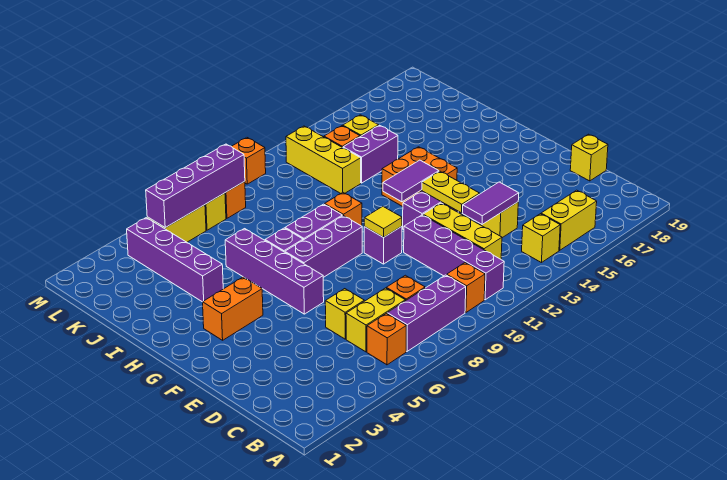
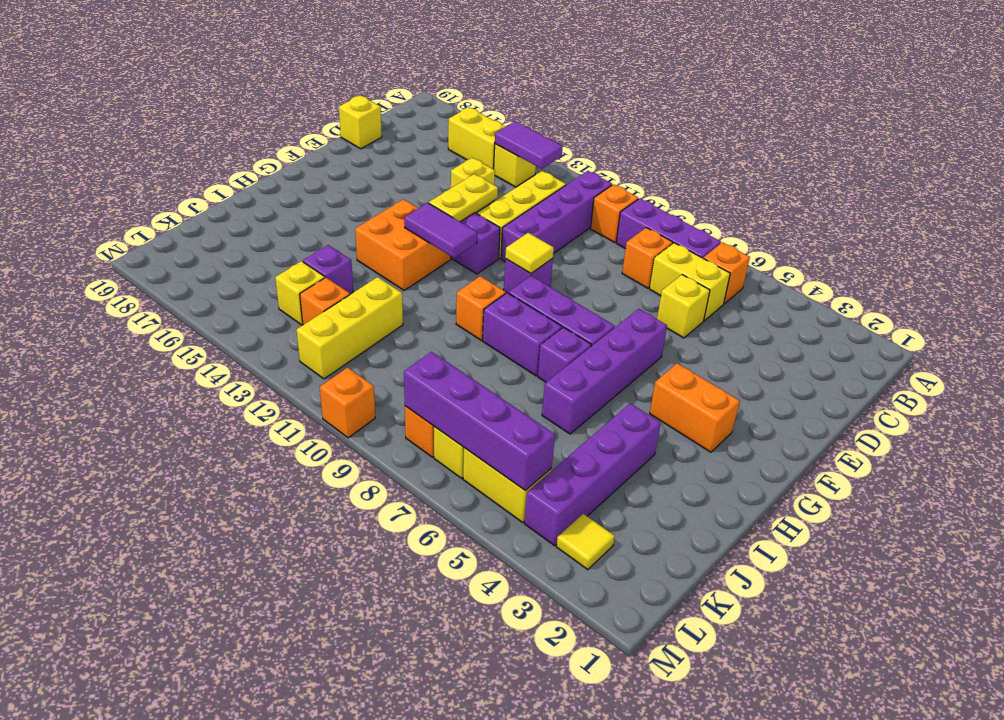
purple 1x2 tile [462,182,519,224] -> purple 1x2 tile moved to [495,121,563,169]
purple 1x2 brick [343,125,398,183] -> purple 1x1 brick [303,245,353,294]
none -> yellow 1x1 tile [556,514,615,570]

